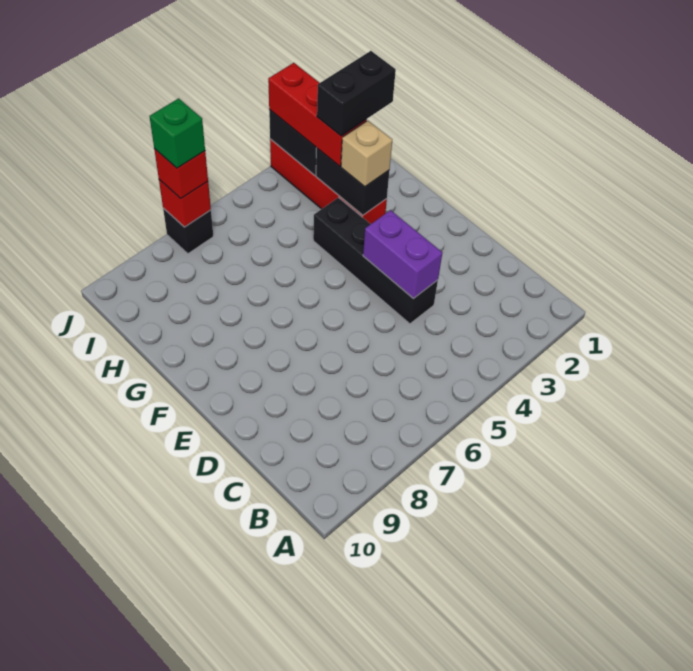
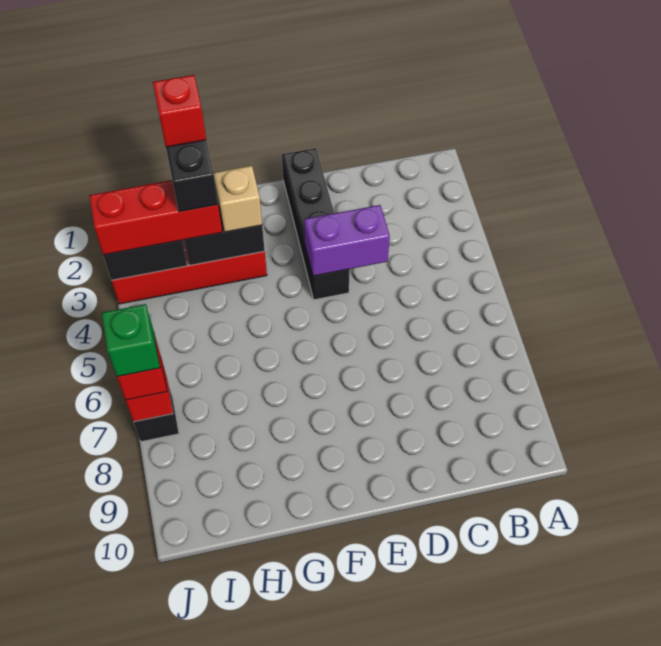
black 1x4 brick [313,198,438,324] -> black 1x4 brick turned to [282,148,350,300]
none -> red 1x1 brick [153,75,206,147]

